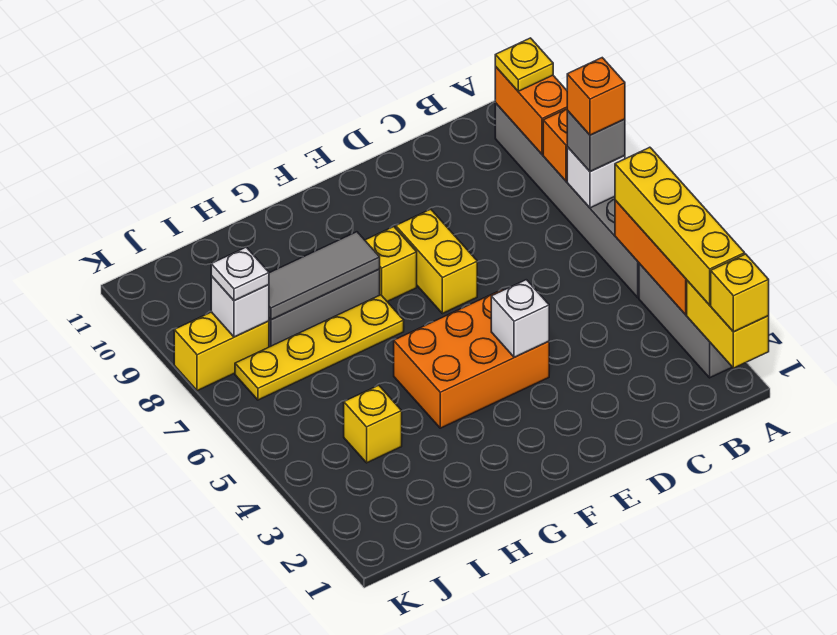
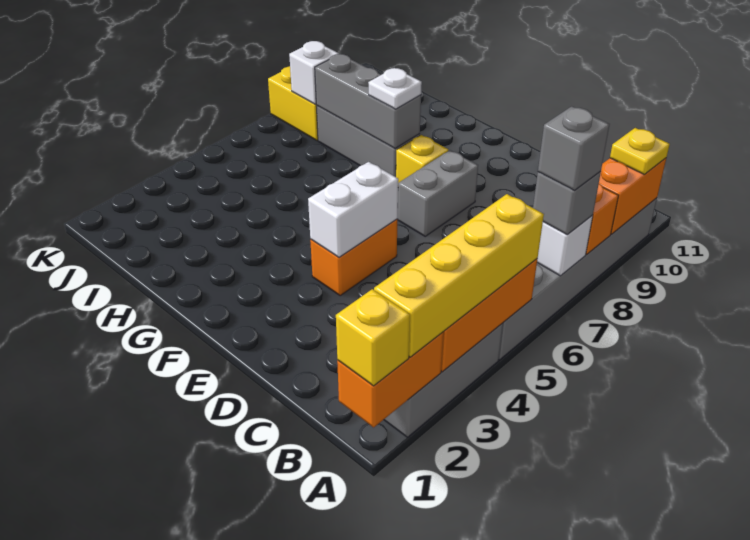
yellow 1x2 brick [687,281,769,368] -> orange 1x2 brick [337,332,443,427]
orange 1x1 brick [567,58,625,135] -> grey 1x1 brick [538,106,610,190]
orange 2x3 brick [394,289,549,428] -> orange 1x2 brick [310,219,398,295]
white 1x1 brick [491,280,549,357] -> white 1x2 brick [308,162,398,257]
yellow 1x2 brick [396,209,477,314] -> grey 1x2 brick [398,150,478,236]
yellow 1x4 plate [235,295,404,400] -> none
grey 1x3 tile [269,232,380,320] -> grey 1x3 brick [315,54,421,149]
yellow 1x1 brick [344,385,402,463] -> none
white 1x1 plate [211,247,269,301] -> white 1x1 plate moved to [368,68,422,109]

